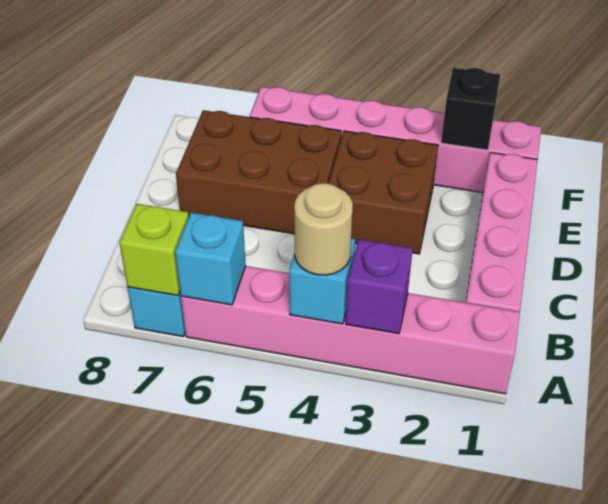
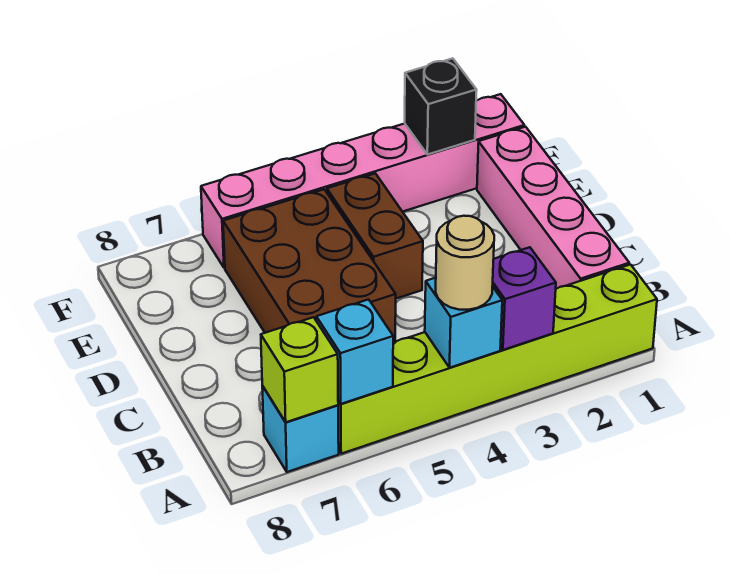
pink 1x6 brick [181,266,520,394] -> lime 1x6 brick [338,265,657,454]
brown 2x2 brick [328,131,438,254] -> brown 1x2 brick [327,173,423,299]
brown 2x3 brick [176,110,341,234] -> brown 2x3 brick turned to [223,189,396,342]

